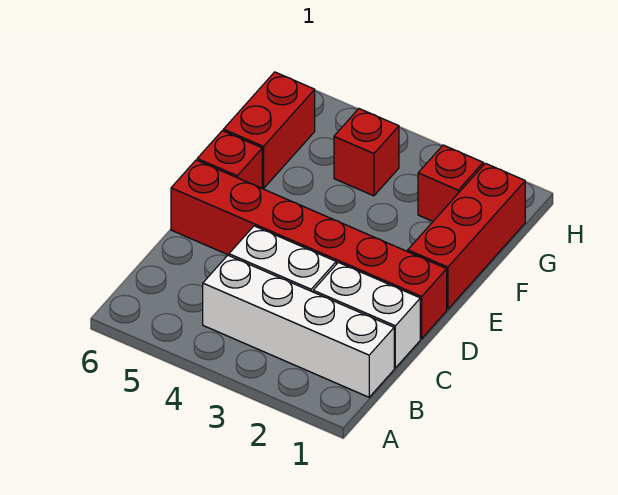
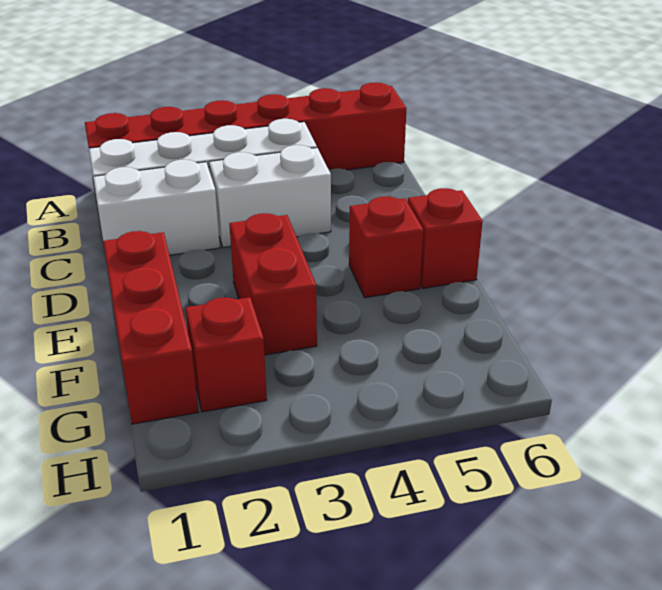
red 1x6 brick [171,160,447,339] -> red 1x6 brick moved to [85,82,407,170]
red 1x2 brick [223,72,315,189] -> red 1x2 brick moved to [229,213,317,355]
red 1x1 brick [334,109,399,196] -> red 1x1 brick moved to [349,196,423,298]

